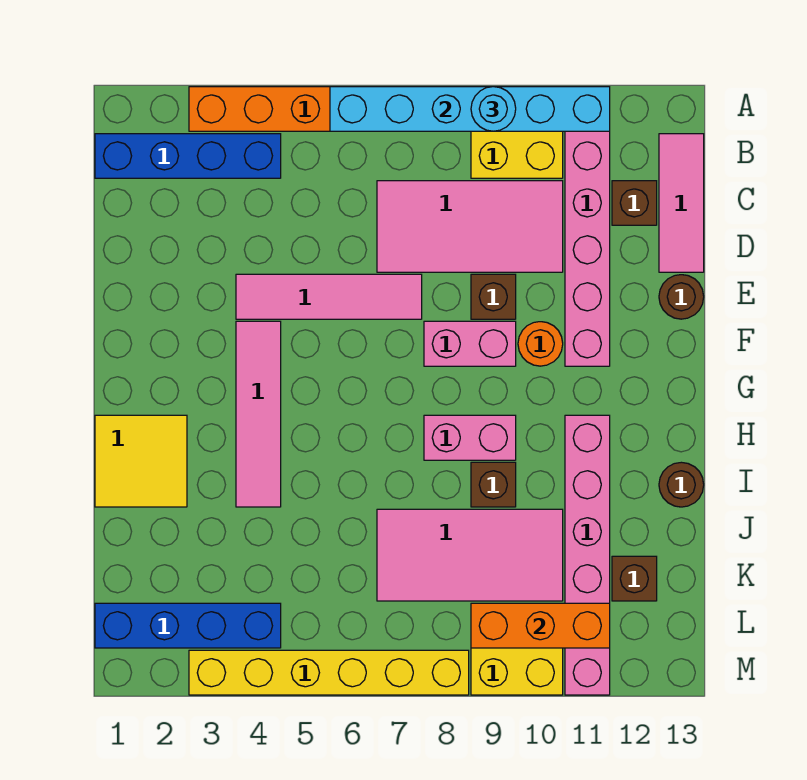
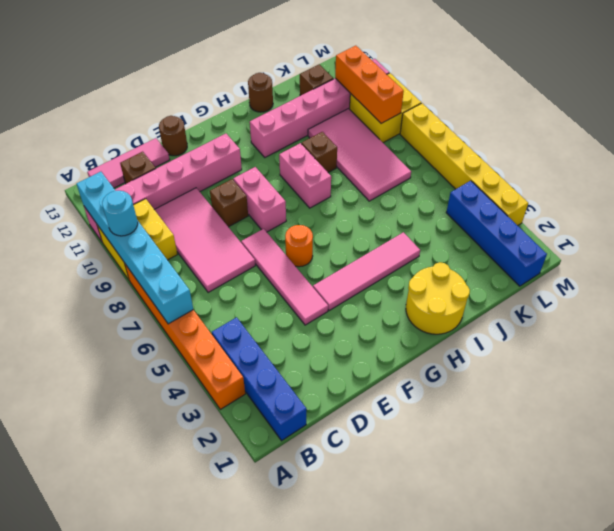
orange 1x1 round brick [518,322,563,366] -> orange 1x1 round brick moved to [285,225,313,267]
yellow 2x2 tile [95,415,187,507] -> yellow 2x2 round brick [406,262,470,334]

